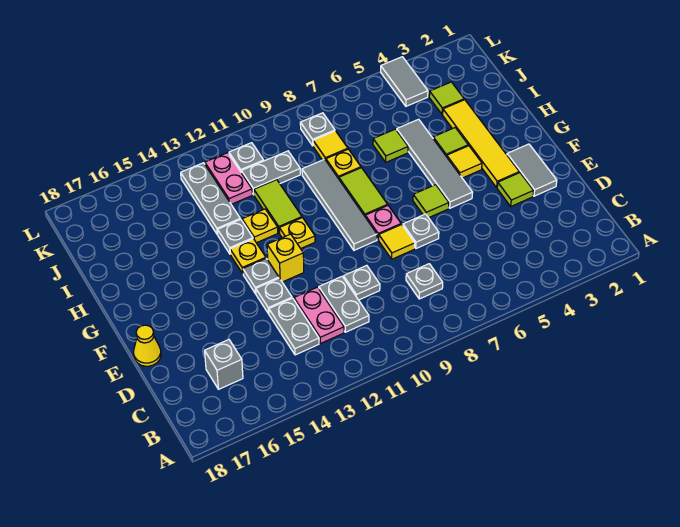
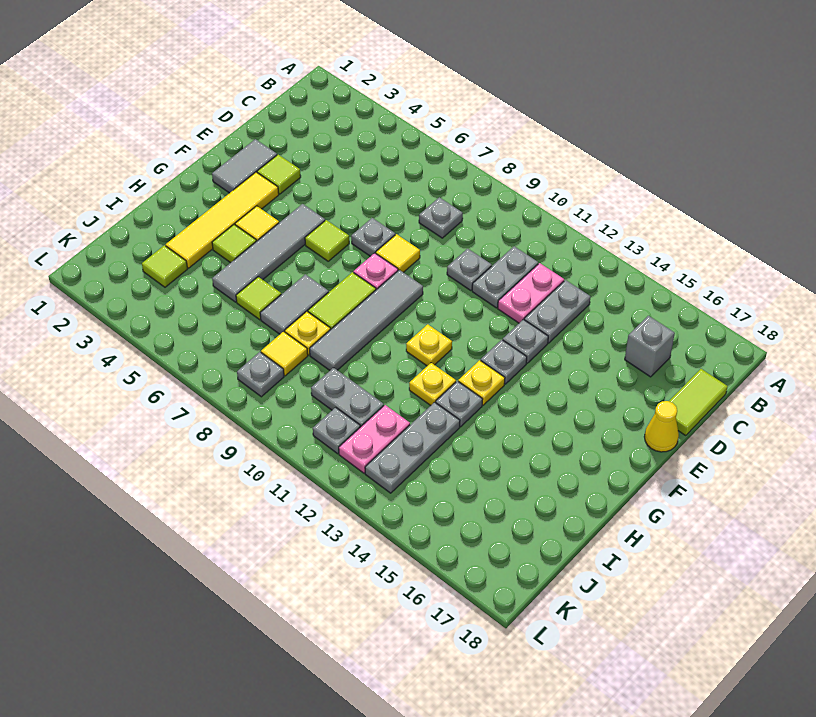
yellow 1x1 brick [267,234,304,282] -> none
lime 1x2 tile [254,180,302,233] -> lime 1x2 tile moved to [669,369,728,436]
grey 1x2 tile [381,57,428,106] -> grey 1x2 tile moved to [260,274,329,334]

